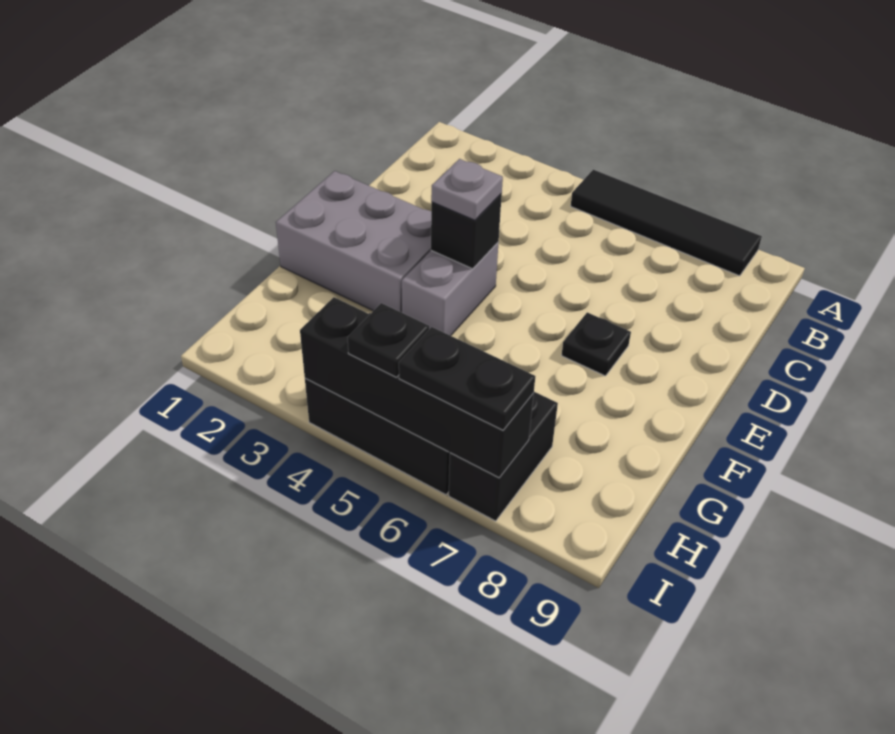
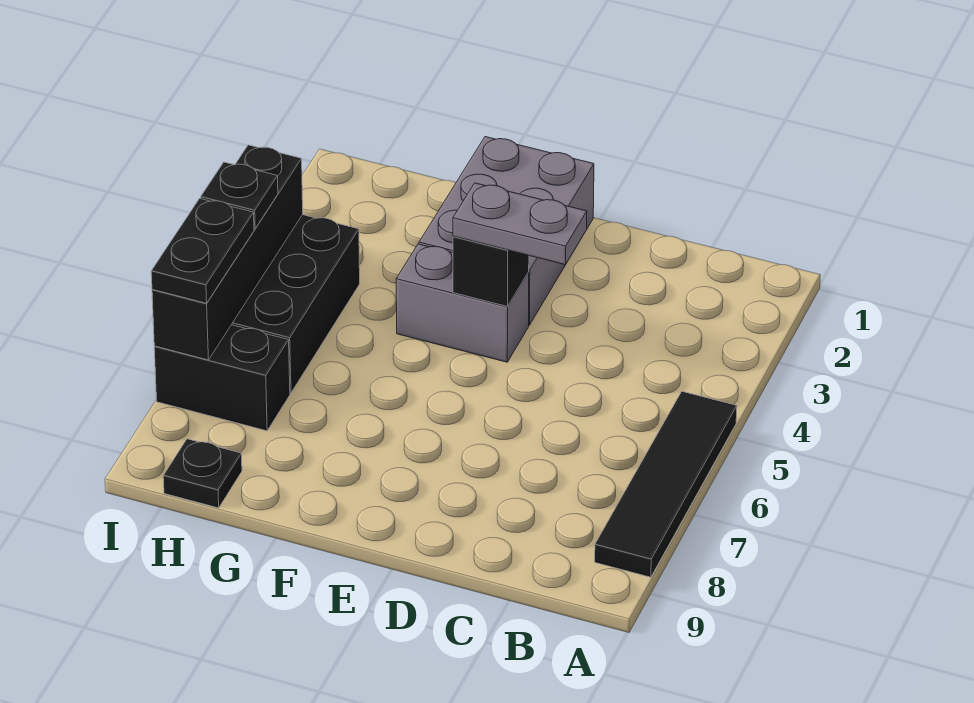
grey 1x1 plate [431,159,503,220] -> grey 1x2 plate [453,183,587,265]
black 1x1 plate [562,312,631,376] -> black 1x1 plate moved to [163,439,242,508]

